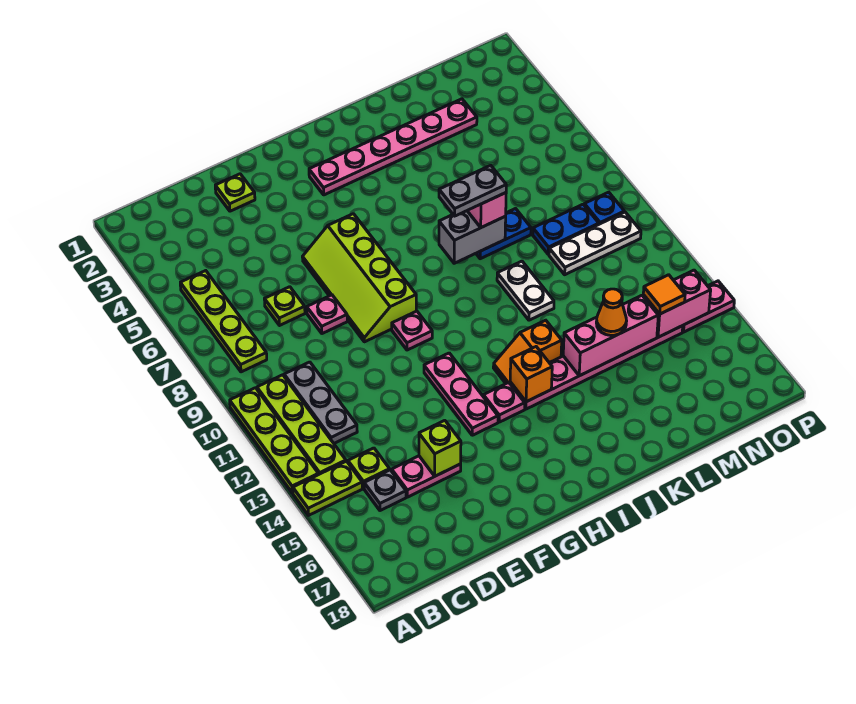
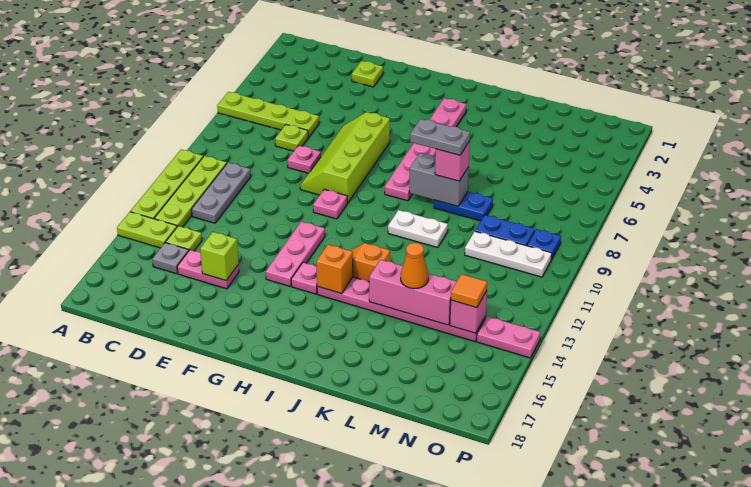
lime 1x4 plate [180,271,267,372] -> lime 1x4 plate turned to [217,92,319,137]
pink 1x6 plate [309,99,477,195] -> pink 1x6 plate turned to [385,98,466,201]
white 1x2 plate [497,261,554,320] -> white 1x2 plate turned to [388,210,448,247]
pink 1x2 brick [643,270,711,337] -> pink 1x1 brick [450,291,487,333]

